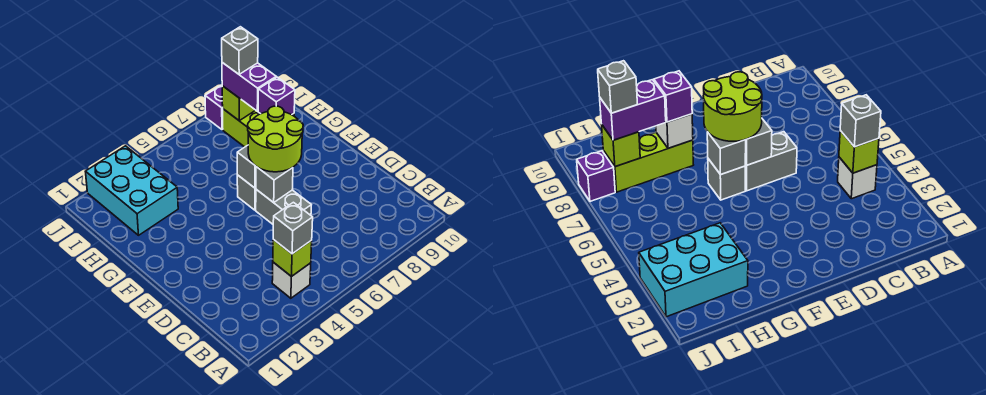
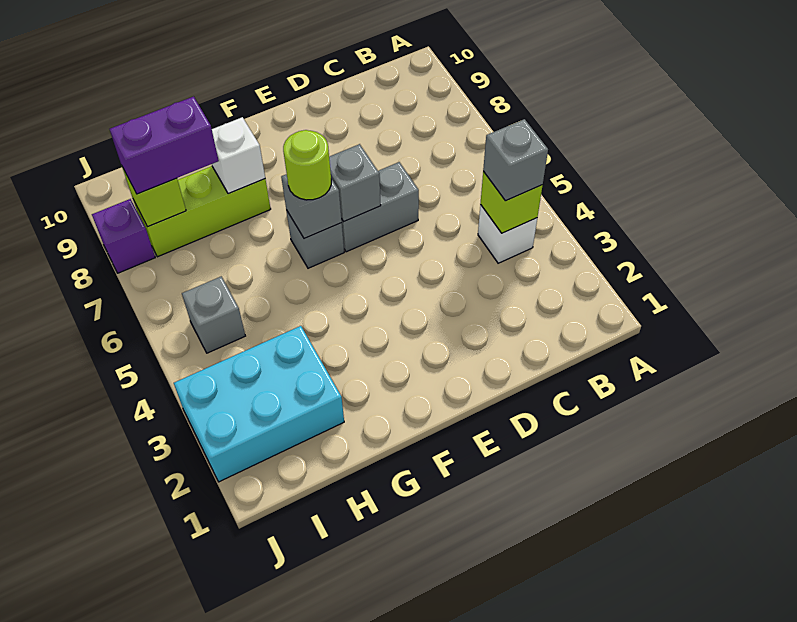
lime 2x2 round brick [248,106,303,172] -> lime 1x1 round brick [283,130,331,200]
purple 1x1 brick [258,77,295,115] -> none
grey 1x1 brick [222,27,258,74] -> grey 1x1 brick moved to [182,276,245,353]

